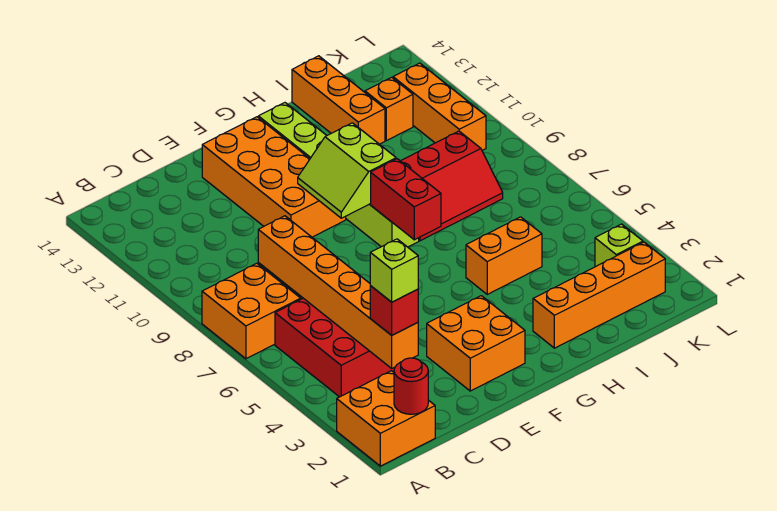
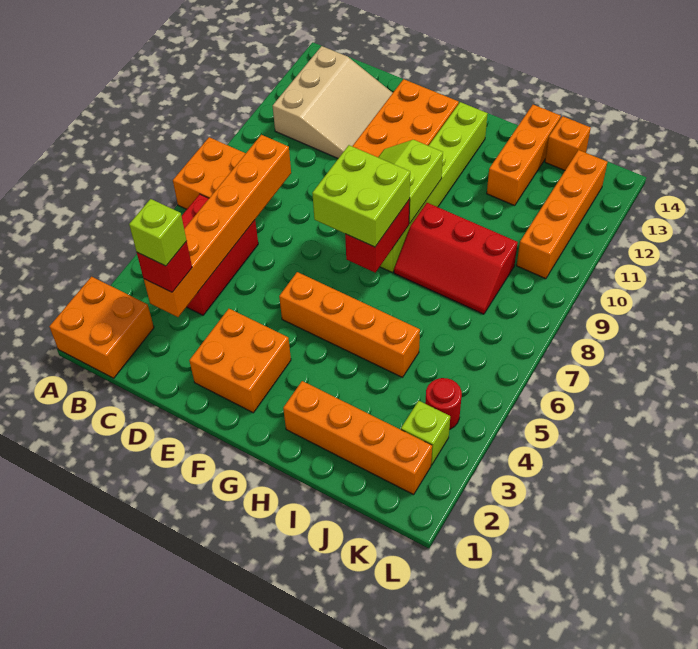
red 1x1 round brick [394,358,428,414] -> red 1x1 round brick moved to [425,378,462,430]
none -> tan 3x3 slope [273,46,392,158]
none -> lime 2x2 brick [312,145,410,247]
orange 1x2 brick [466,217,542,294] -> orange 1x4 brick [279,272,420,377]
orange 1x1 brick [365,77,413,141] -> orange 1x1 brick moved to [545,116,591,170]
orange 1x3 brick [393,63,486,150] -> orange 1x4 brick [517,150,607,279]

